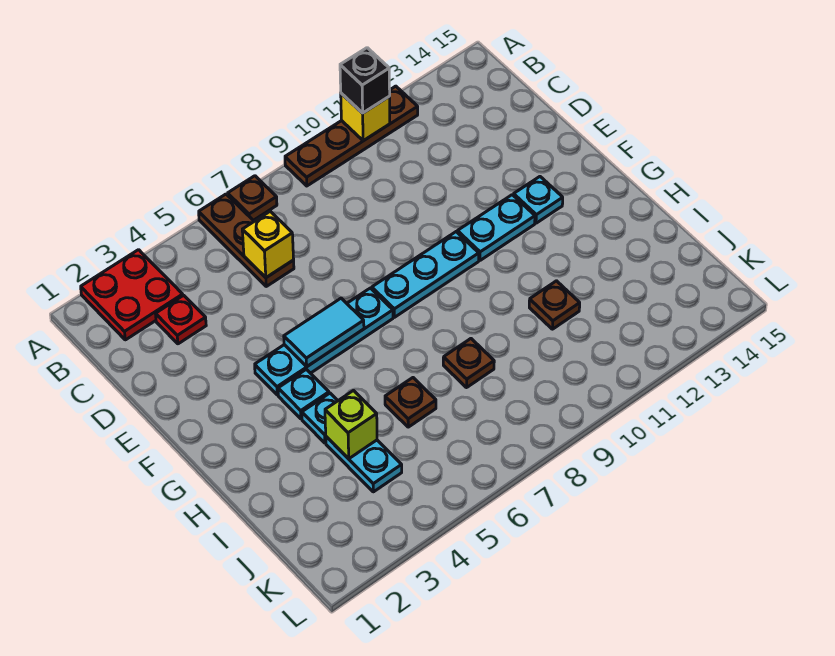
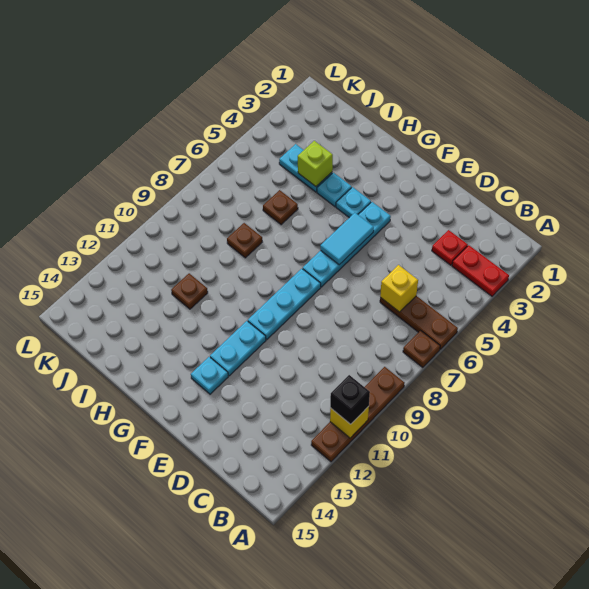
red 2x2 plate [81,250,183,340] -> red 1x2 plate [452,245,509,296]

